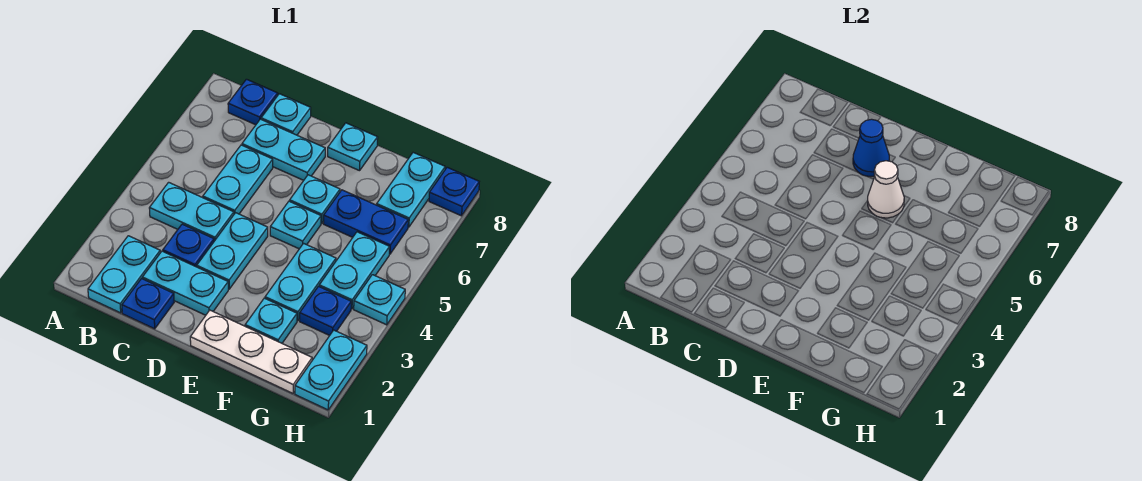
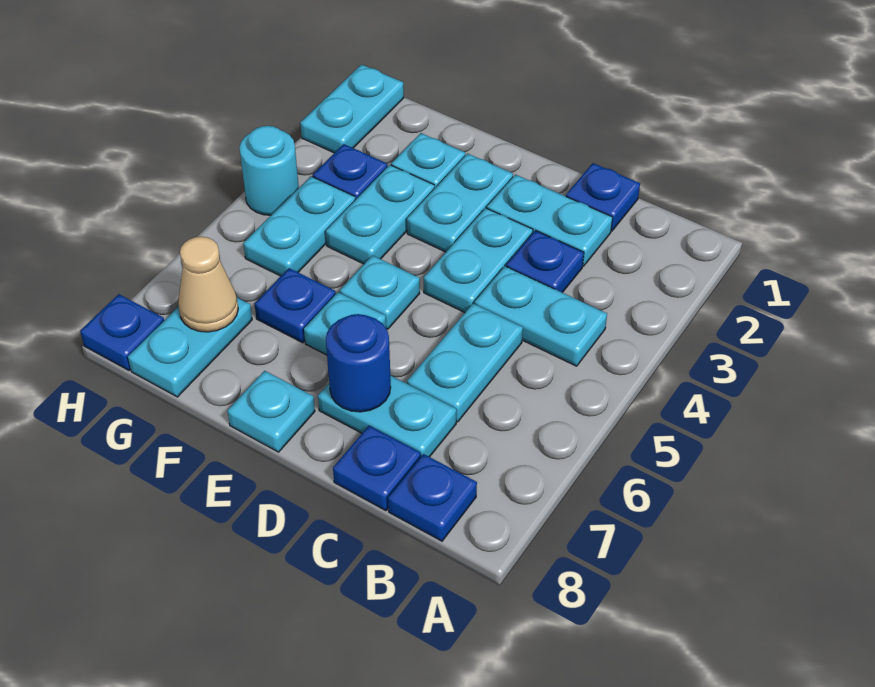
cyan 1x2 plate [88,236,160,313] -> cyan 1x2 plate moved to [407,154,513,252]
cyan 1x1 plate [261,94,311,135] -> blue 1x1 plate [333,426,421,511]
blue 1x1 cone [853,119,889,176] -> blue 1x1 round brick [326,314,391,412]
white 1x3 plate [190,310,312,393] -> none
white 1x1 cone [868,161,904,218] -> none
blue 1x2 plate [323,190,408,254] -> blue 1x1 plate [255,268,336,343]
none -> tan 1x1 cone [178,237,238,332]
cyan 1x1 plate [354,275,405,325] -> cyan 1x1 round brick [239,126,299,215]

